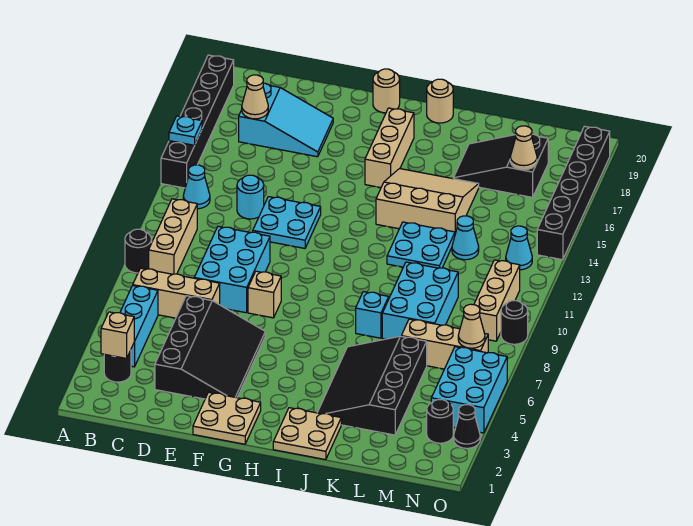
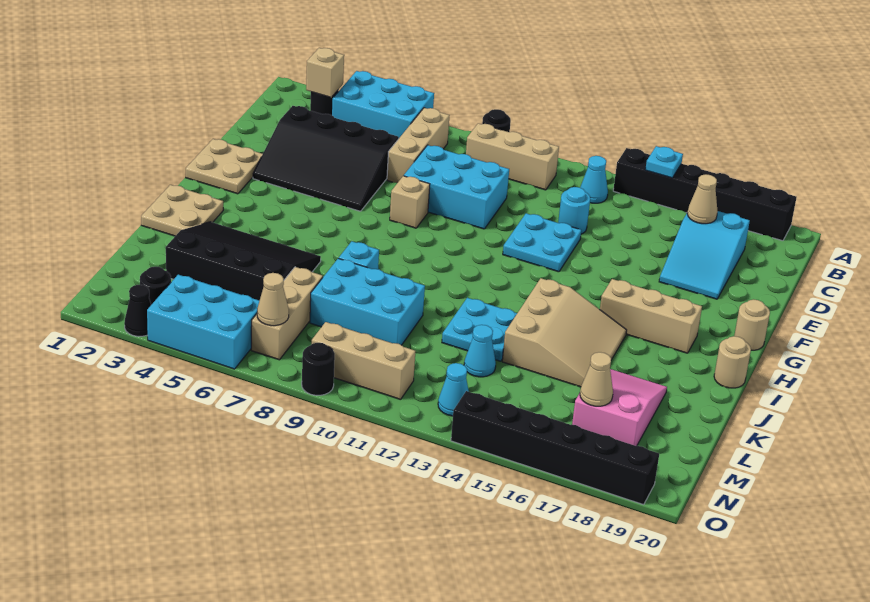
cyan 1x3 brick [120,286,158,367] -> cyan 2x3 brick [332,71,434,138]
black 2x3 slope [453,134,548,197] -> pink 2x3 slope [572,369,667,446]

